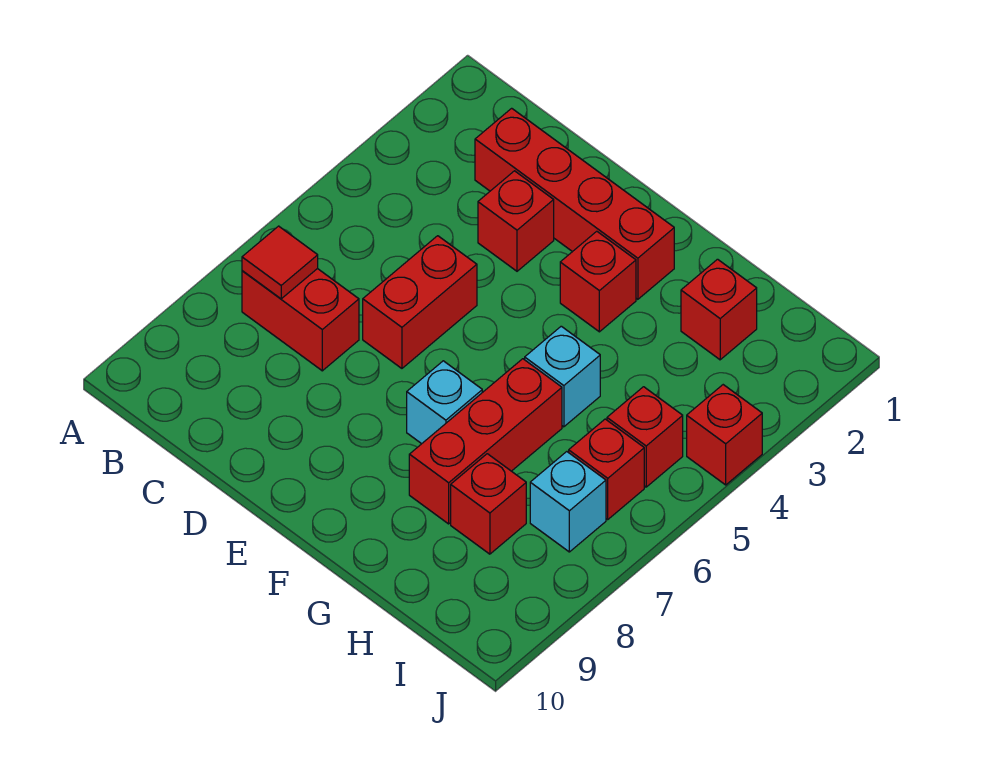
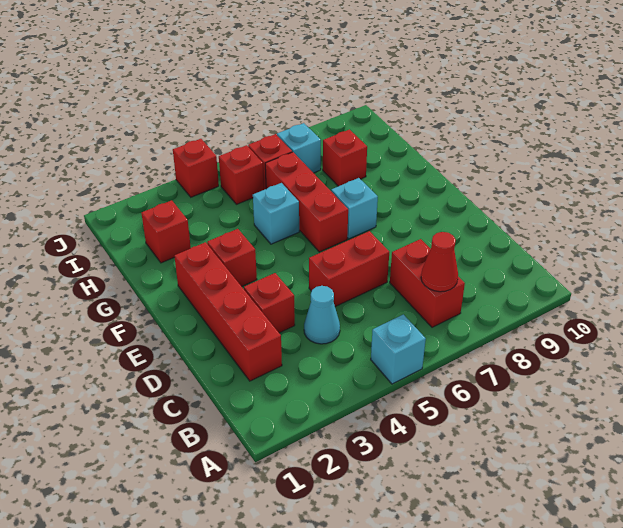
none -> cyan 1x1 brick [371,314,426,384]
red 1x1 tile [242,226,318,299] -> red 1x1 cone [421,232,458,292]
none -> cyan 1x1 cone [304,286,340,344]
red 1x3 brick [409,359,562,524] -> red 1x3 brick turned to [265,152,348,252]

